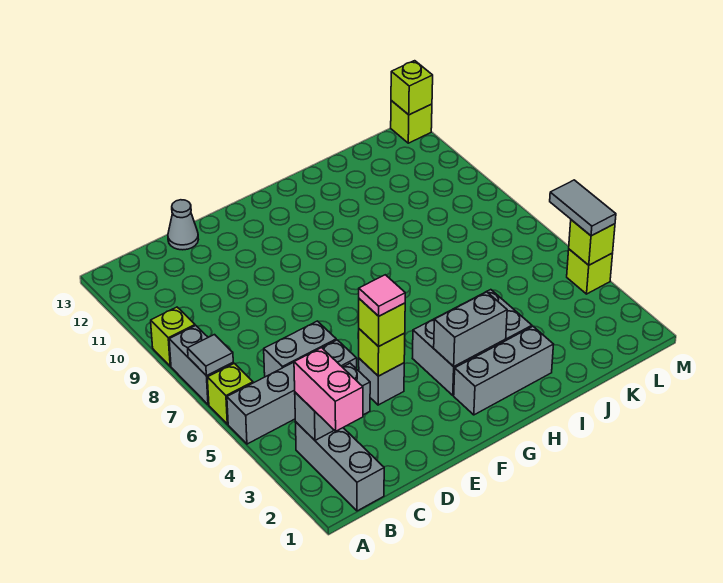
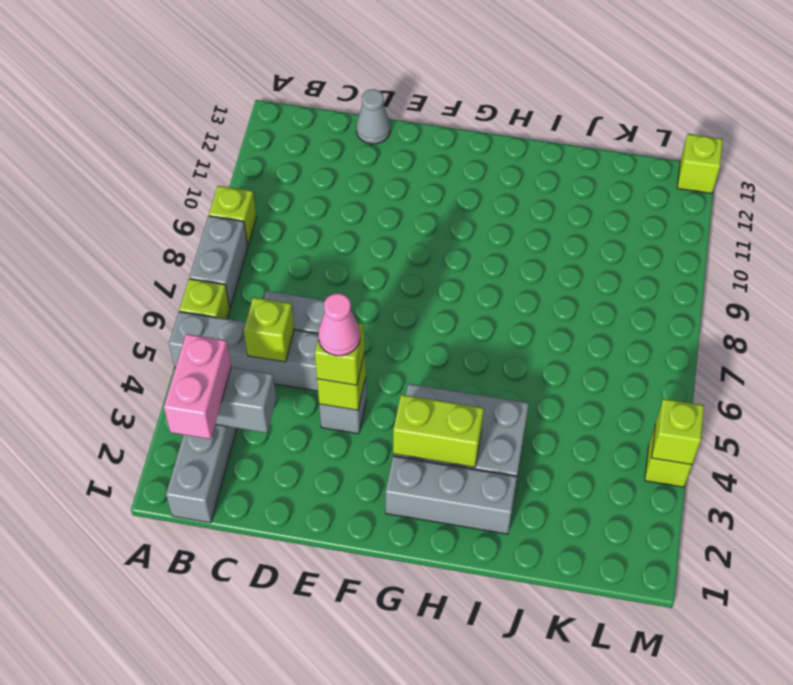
grey 1x1 tile [188,335,233,376] -> none
pink 1x1 tile [359,275,405,316] -> pink 1x1 cone [318,293,360,356]
grey 1x2 brick [434,292,507,367] -> lime 1x2 brick [393,395,484,467]
grey 1x2 tile [550,180,616,236] -> none
lime 1x1 brick [391,61,433,115] -> lime 1x1 brick moved to [244,297,294,362]

